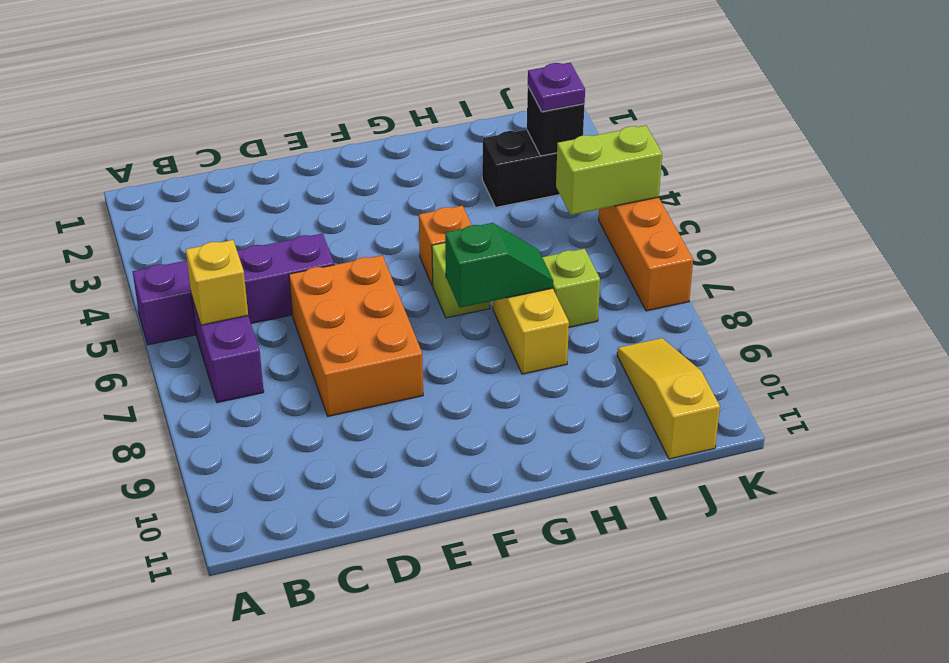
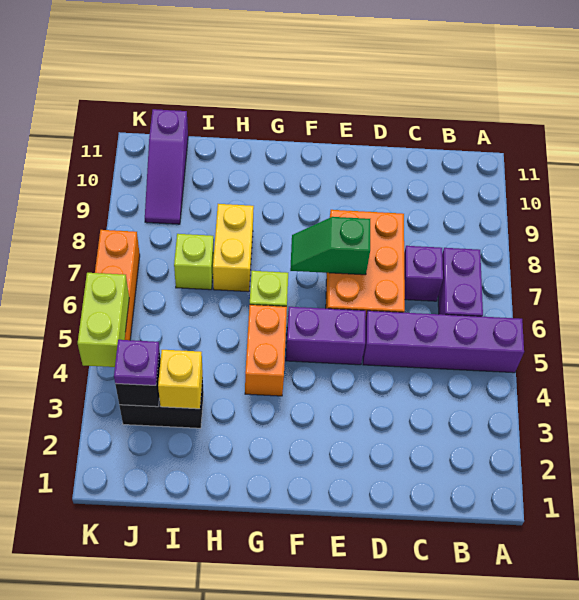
yellow 1x1 brick [186,240,248,325] -> yellow 1x1 brick moved to [158,350,203,409]
none -> purple 1x1 brick [404,246,443,301]
none -> purple 1x2 brick [286,307,366,365]
orange 1x1 brick [419,206,471,286] -> orange 1x2 brick [245,305,287,396]
green 1x2 slope [445,223,553,308] -> green 1x2 slope moved to [290,217,370,275]
lime 1x2 brick [556,125,662,215] -> lime 1x2 brick turned to [78,273,129,367]
yellow 1x3 slope [617,338,720,459] -> purple 1x3 slope [145,109,188,224]

